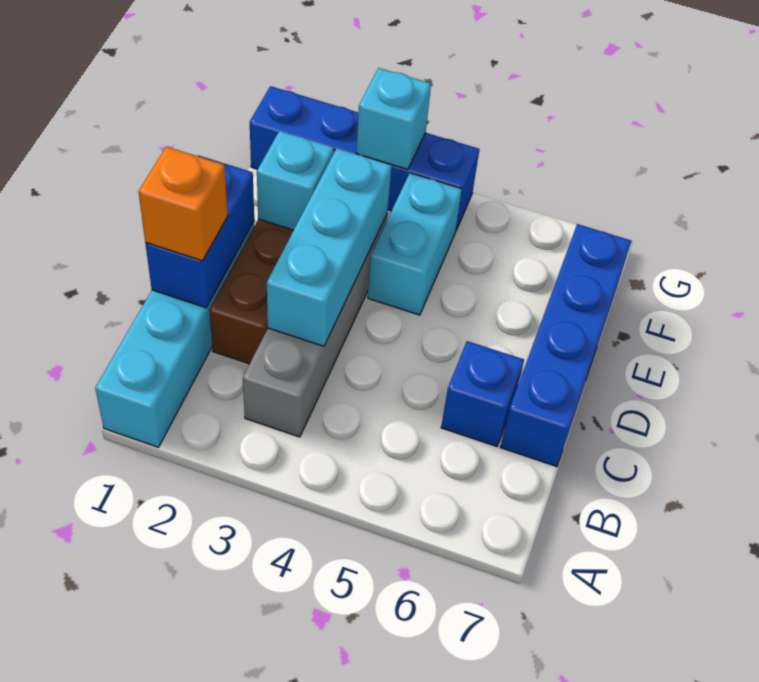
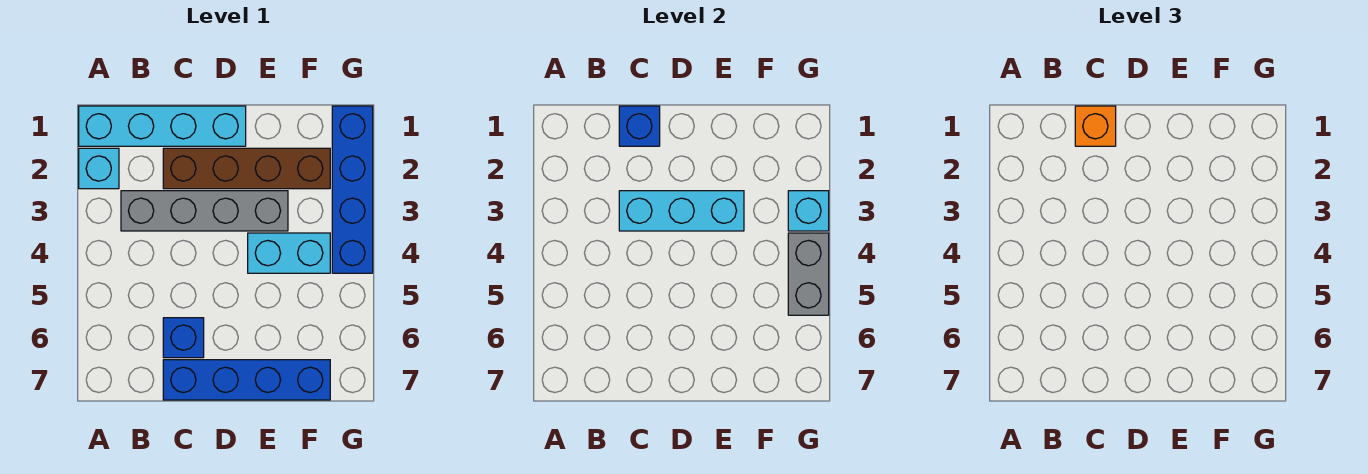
blue 1x2 brick [145,155,254,308] -> blue 1x1 brick [619,106,660,146]
cyan 1x1 brick [257,131,334,230] -> cyan 1x1 brick moved to [79,148,119,189]
none -> grey 1x2 brick [788,233,829,315]

